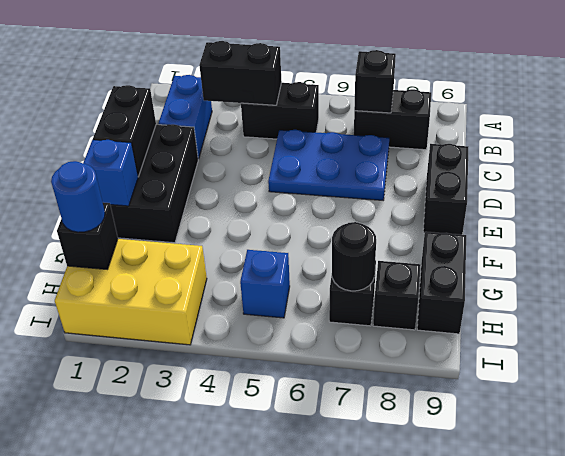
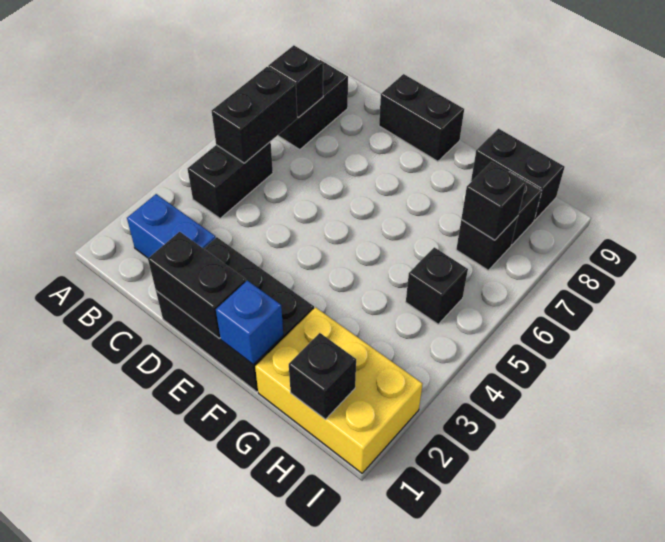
black 1x2 brick [199,41,282,105] -> black 1x2 brick moved to [212,67,297,163]
blue 2x3 plate [268,130,389,200] -> none
yellow 2x3 brick [55,239,207,345] -> yellow 2x3 brick turned to [255,307,423,473]
blue 1x1 round brick [51,161,105,232] -> none
blue 1x1 brick [240,250,290,318] -> black 1x1 brick [406,247,468,324]
black 1x1 round brick [332,222,376,291] -> black 1x1 brick [461,162,526,240]

